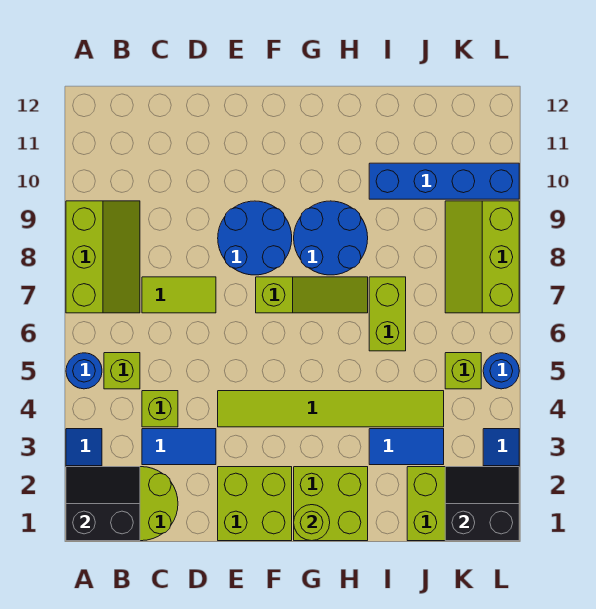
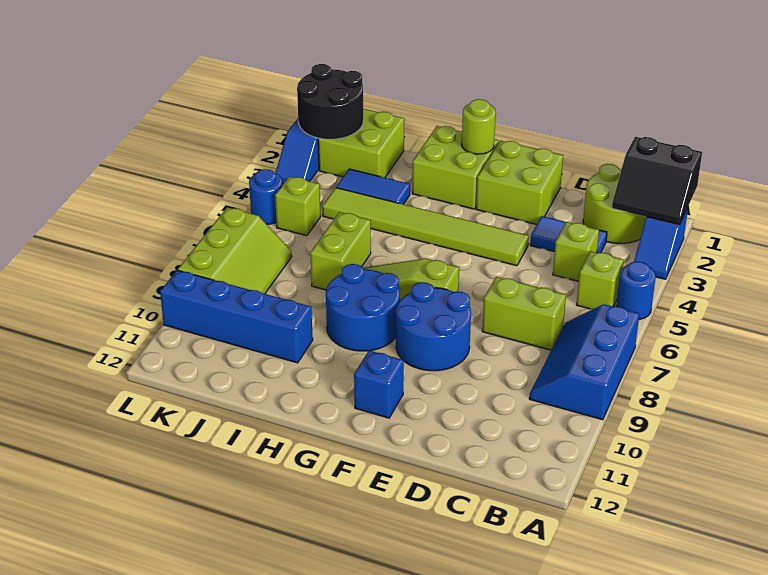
lime 2x3 slope [66,201,140,313] -> blue 2x3 slope [529,304,639,420]
lime 1x2 tile [142,277,216,313] -> lime 1x2 brick [482,277,566,350]
none -> blue 1x1 brick [354,351,404,418]
black 2x2 slope [445,467,519,541] -> black 2x2 round brick [297,64,363,139]

